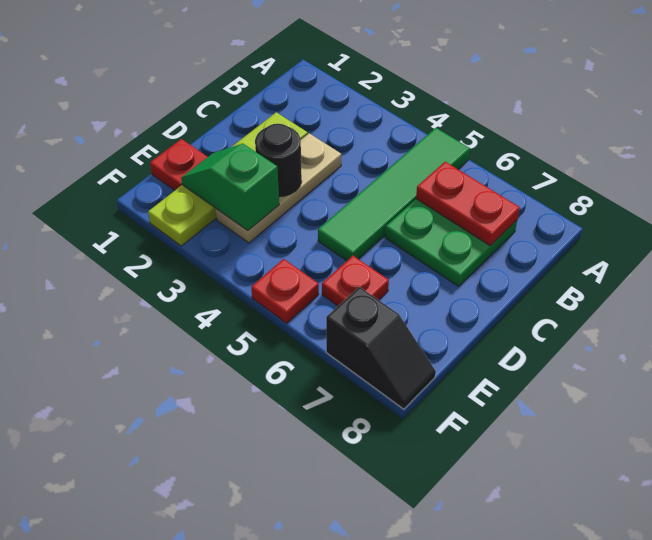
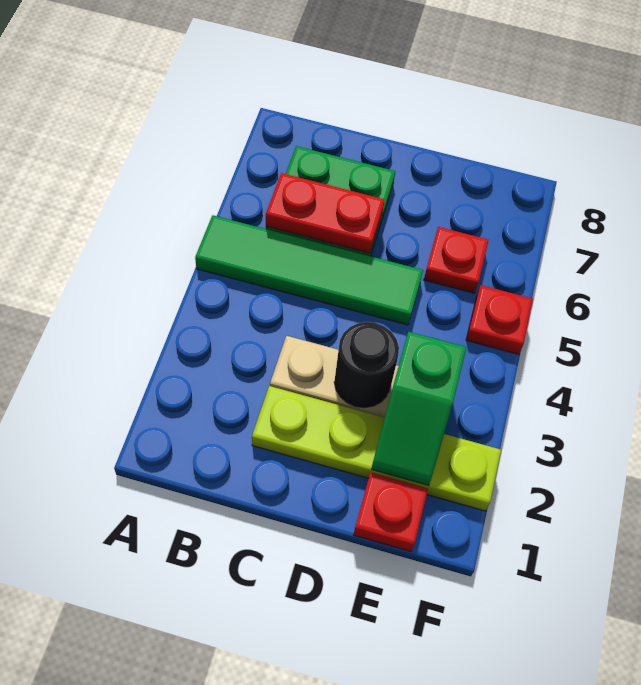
red 1x2 plate [416,162,520,246] -> red 1x2 plate turned to [266,173,385,253]
black 1x2 slope [326,287,436,409] -> none

